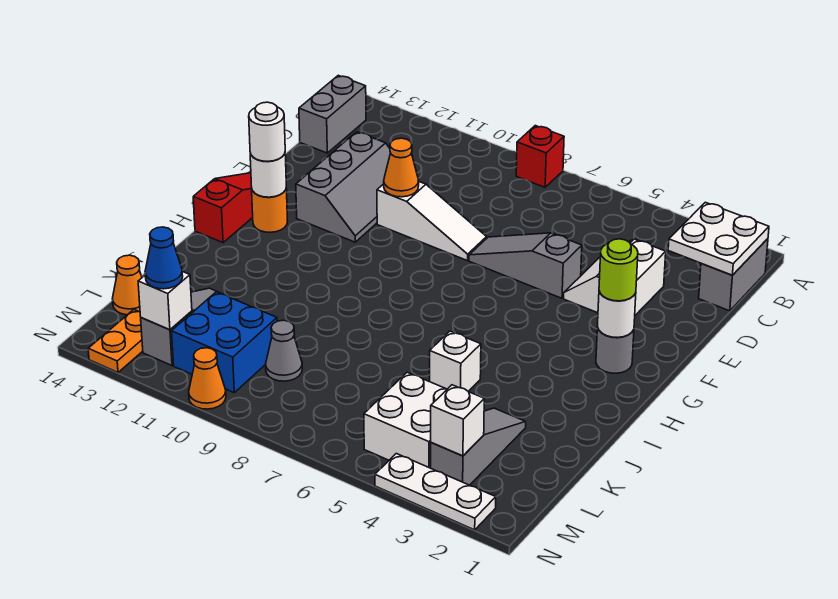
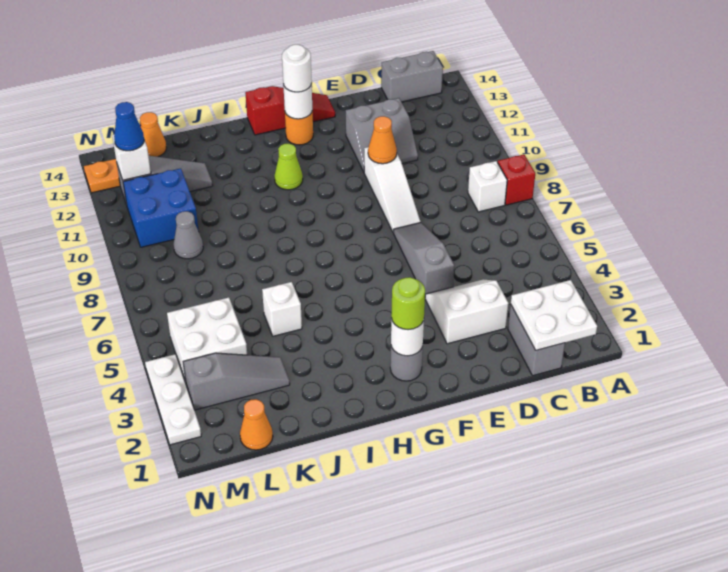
grey 1x2 brick [699,239,768,311] -> grey 1x2 brick turned to [508,305,565,376]
grey 2x3 slope [296,132,391,242] -> grey 2x2 slope [346,98,418,172]
none -> lime 1x1 cone [275,144,303,190]
white 1x1 brick [431,385,484,456] -> white 1x1 brick moved to [468,161,507,212]
orange 1x1 cone [189,348,226,409] -> orange 1x1 cone moved to [240,399,273,450]

